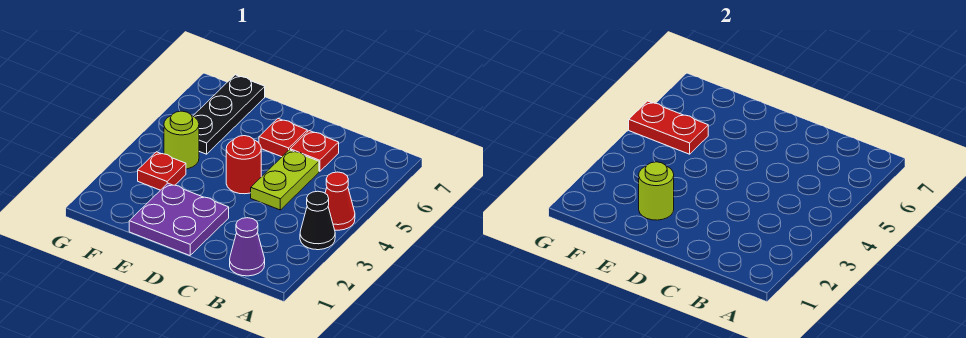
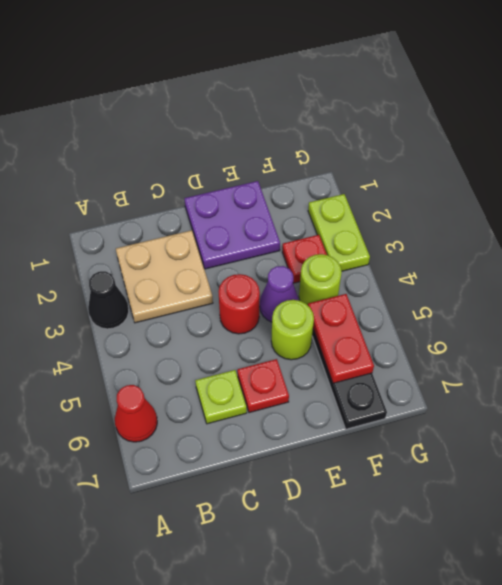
red 1x1 cone [325,172,355,230] -> red 1x1 cone moved to [115,385,157,442]
purple 1x1 cone [230,218,265,276] -> purple 1x1 cone moved to [260,266,299,322]
none -> tan 2x2 plate [116,230,213,323]
lime 1x2 plate [251,150,319,210] -> lime 1x2 plate moved to [308,194,370,271]
red 1x1 plate [290,131,339,171] -> lime 1x1 plate [195,370,247,424]
lime 1x1 round brick [639,162,674,220] -> lime 1x1 round brick moved to [271,300,314,360]
red 1x2 plate [629,101,708,154] -> red 1x2 plate turned to [308,294,374,383]

